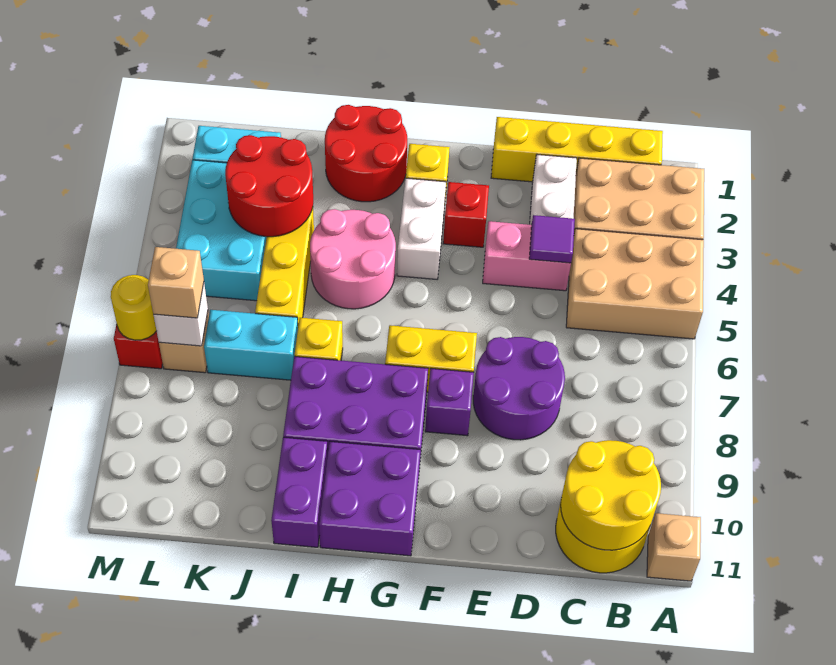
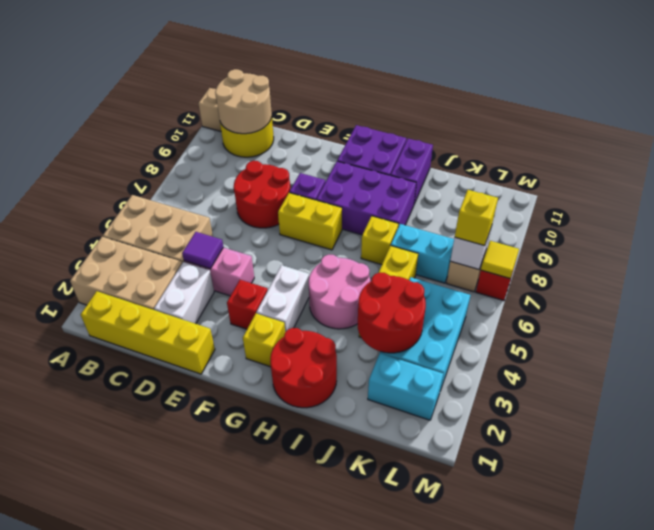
yellow 2x2 round brick [561,440,661,550] -> tan 2x2 round brick [215,69,272,134]
purple 2x2 round brick [473,337,565,440] -> red 2x2 round brick [233,161,290,228]
tan 1x1 brick [148,247,204,318] -> yellow 1x1 brick [455,190,498,246]
yellow 1x1 round brick [111,275,156,340] -> yellow 1x1 tile [481,241,519,278]

